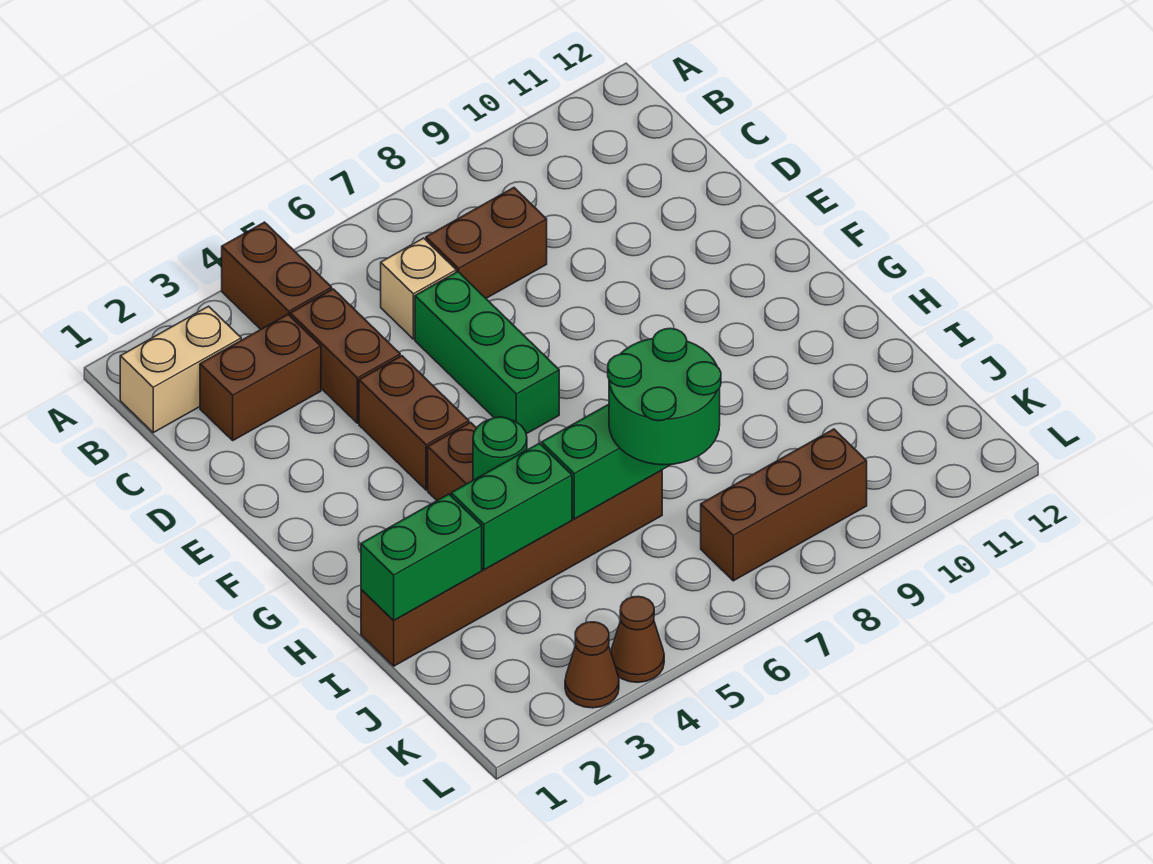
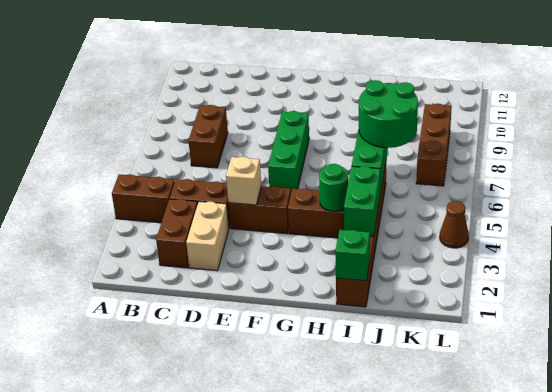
tan 1x2 brick [120,306,241,433] -> tan 1x2 brick moved to [186,201,229,271]
tan 1x1 brick [381,238,456,339] -> tan 1x1 brick moved to [226,157,261,205]
green 1x3 brick [415,272,559,434] -> green 1x3 brick turned to [268,111,309,192]
green 1x2 brick [361,494,482,621] -> green 1x1 brick [335,230,370,281]
brown 1x1 cone [565,622,619,708] -> none

